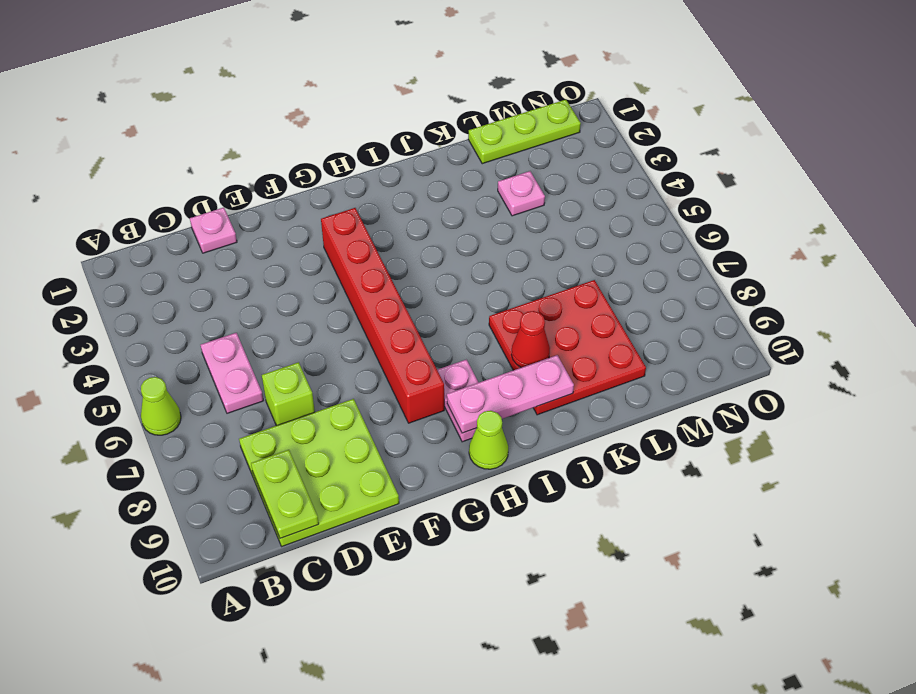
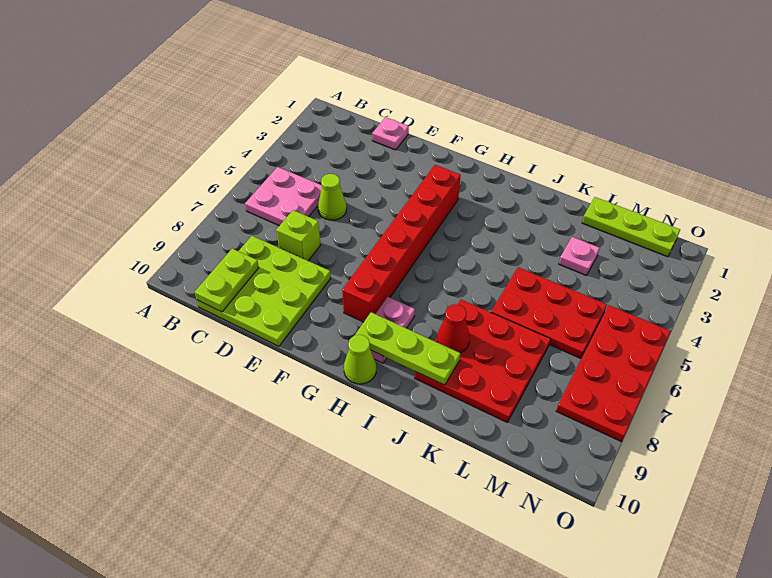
lime 1x1 cone [141,377,181,435] -> lime 1x1 cone moved to [318,174,347,220]
pink 1x2 plate [201,333,264,413] -> pink 2x2 plate [245,167,322,226]
pink 1x3 plate [447,355,574,433] -> lime 1x3 plate [355,312,460,385]
none -> red 2x3 plate [491,267,607,359]
none -> red 2x4 plate [556,305,671,442]

